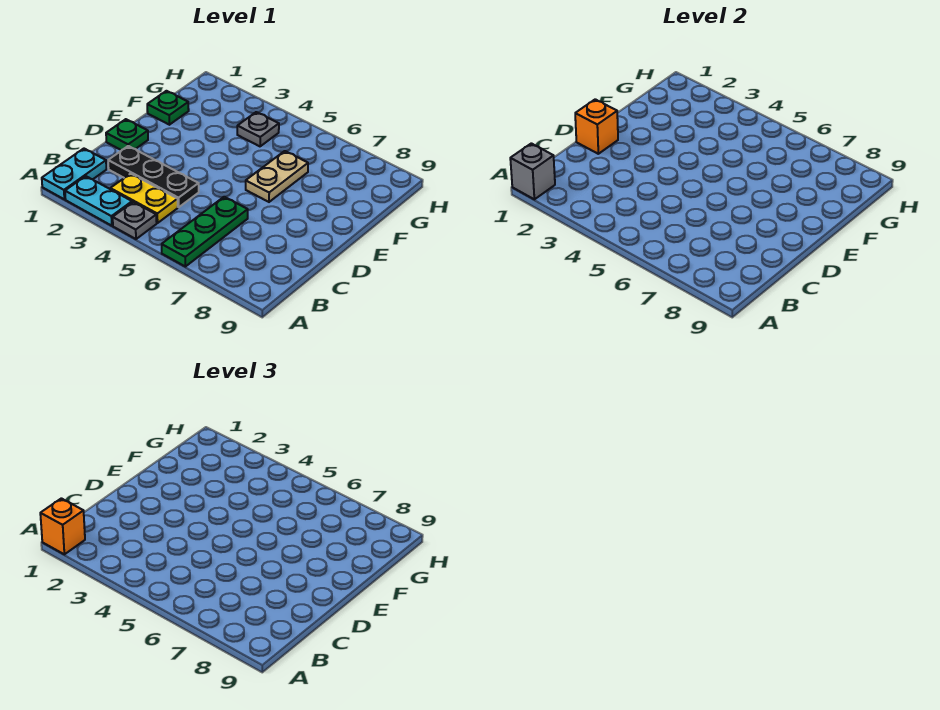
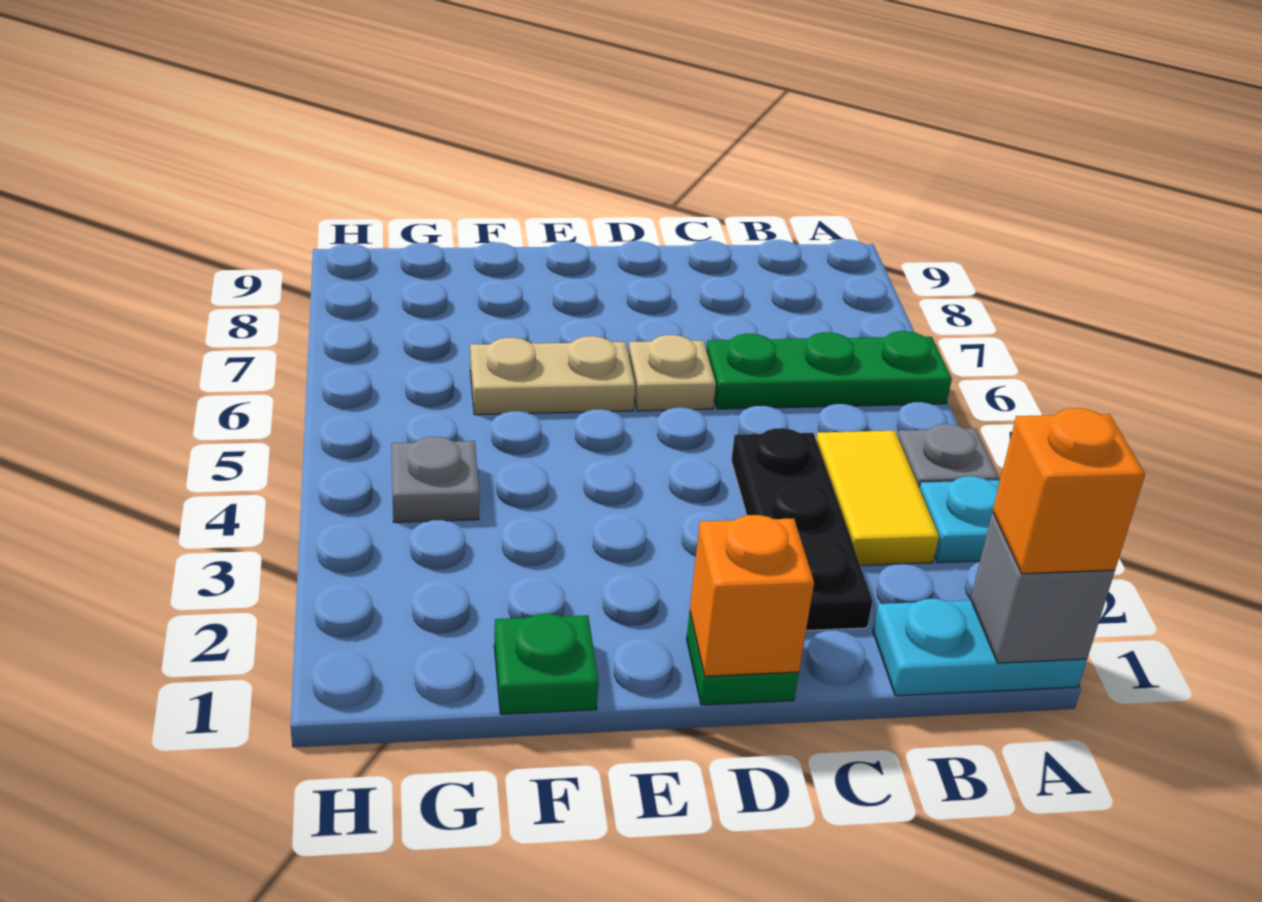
cyan 1x2 plate [65,176,132,226] -> cyan 1x1 plate [920,476,1000,563]
yellow 1x2 plate [110,174,178,223] -> yellow 1x2 tile [816,431,939,565]
none -> tan 1x1 plate [628,335,716,411]

